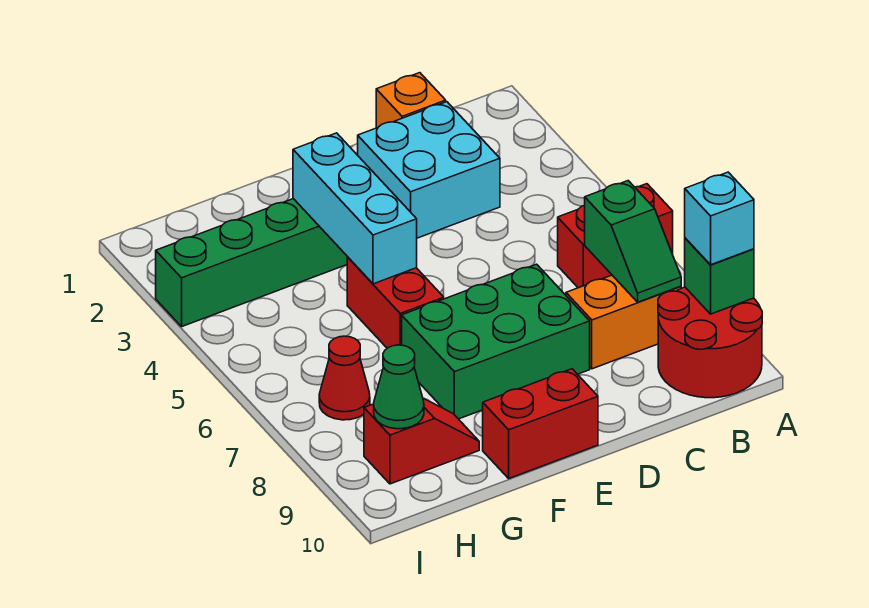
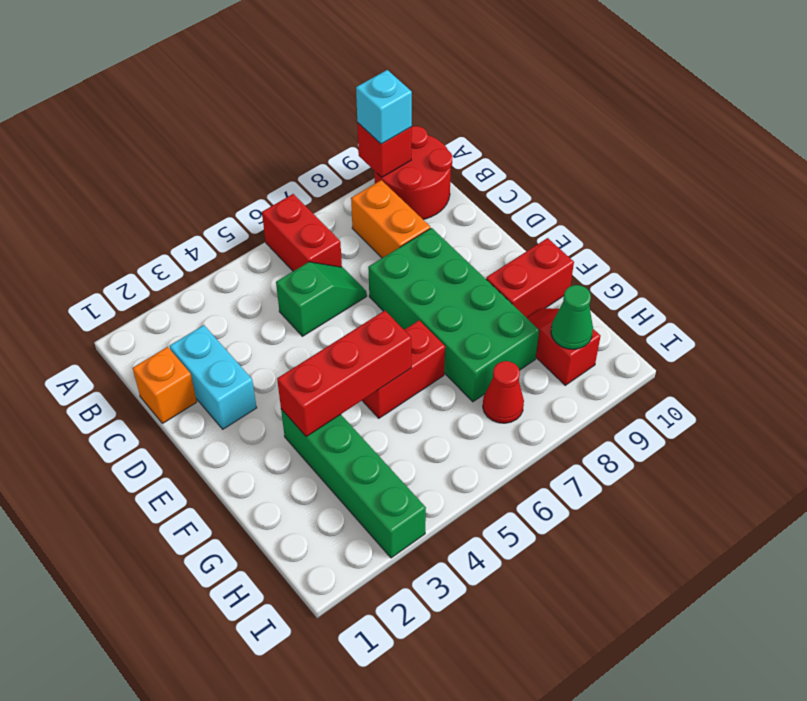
green 1x1 brick [685,238,754,314] -> red 1x1 brick [357,123,412,177]
green 1x2 slope [585,181,681,302] -> green 1x2 slope moved to [276,262,367,336]
cyan 2x2 brick [358,102,500,238] -> cyan 1x2 brick [170,325,257,429]
green 2x3 brick [402,264,590,419] -> green 2x4 brick [368,228,539,402]
red 1x2 brick [483,369,598,478] -> red 1x2 brick turned to [486,238,574,318]
cyan 1x3 brick [293,133,417,284] -> red 1x3 brick [277,311,411,437]

